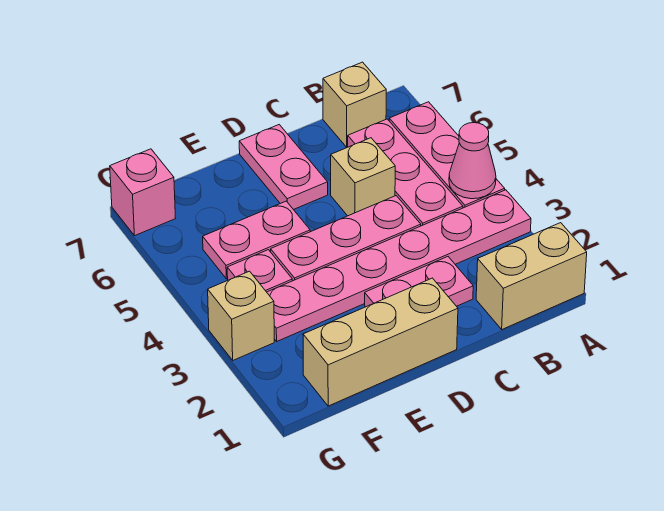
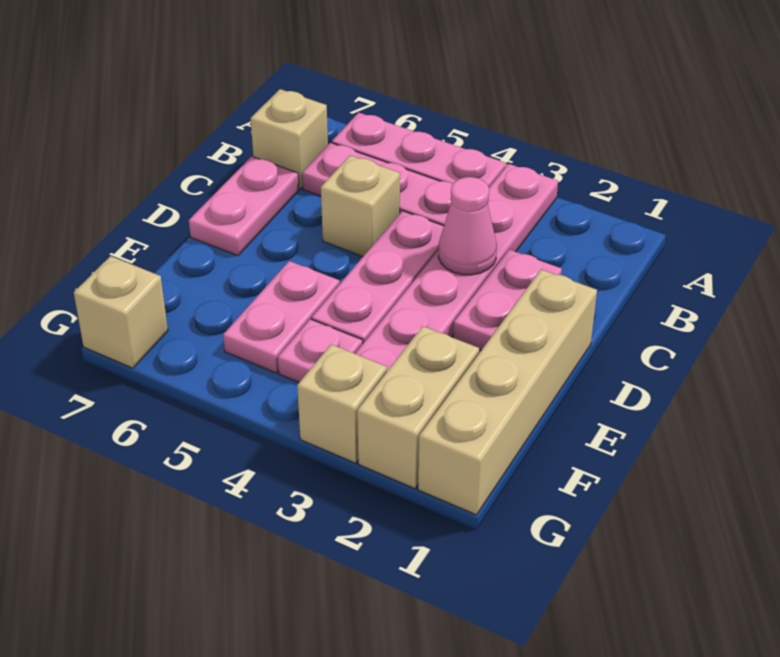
tan 1x2 brick [476,223,587,329] -> tan 1x2 brick moved to [357,326,479,489]
pink 1x1 cone [449,123,496,199] -> pink 1x1 cone moved to [438,177,497,275]
tan 1x3 brick [303,278,458,406] -> tan 1x4 brick [418,269,597,515]
pink 1x2 plate [239,125,328,210] -> pink 1x2 plate turned to [189,156,299,256]
pink 1x1 brick [110,149,176,236] -> tan 1x1 brick [74,256,168,368]

